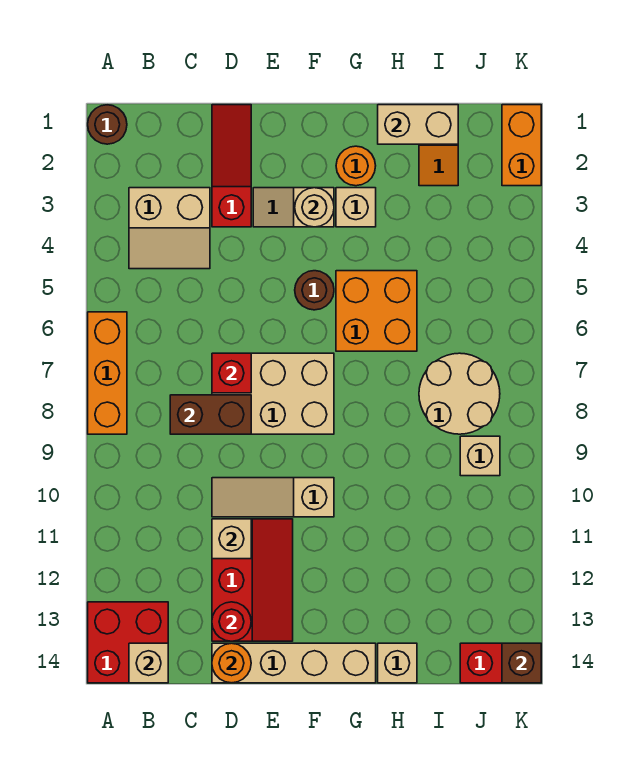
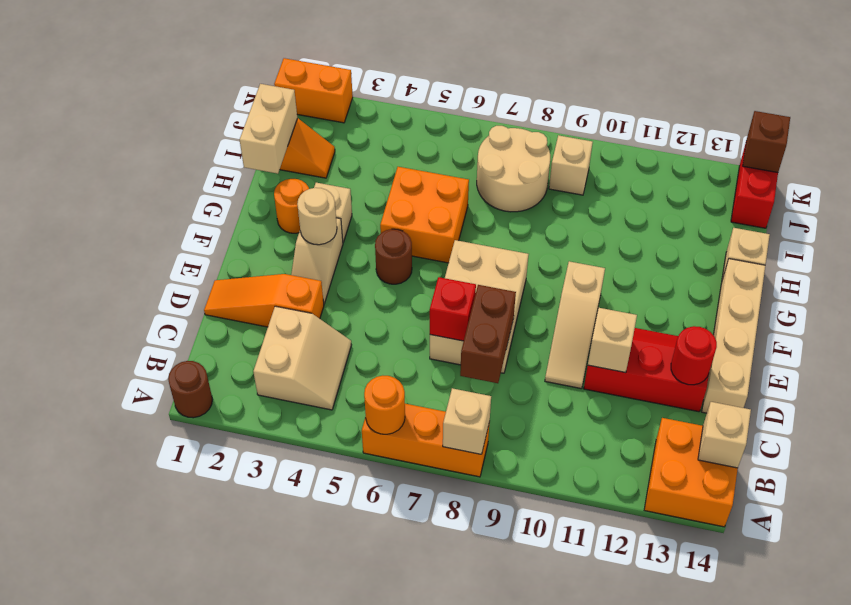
none -> tan 1x1 brick [443,388,491,454]
red 2x2 brick [88,602,168,683] -> orange 2x2 brick [644,418,738,527]
red 1x3 slope [212,105,251,227] -> orange 1x3 slope [204,274,324,327]
orange 1x1 round brick [212,643,251,683] -> orange 1x1 round brick moved to [364,376,405,434]

